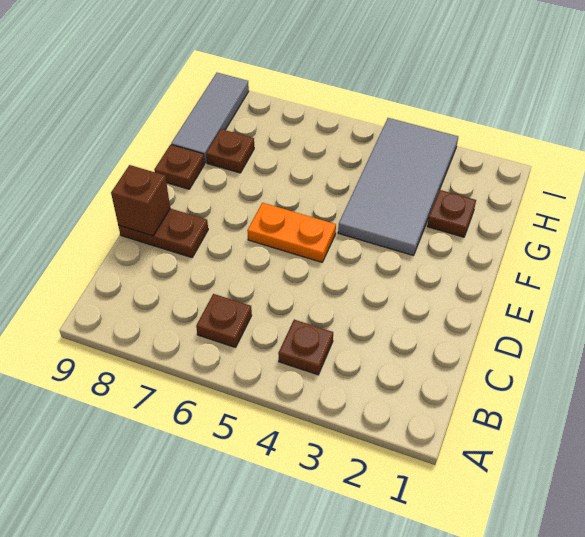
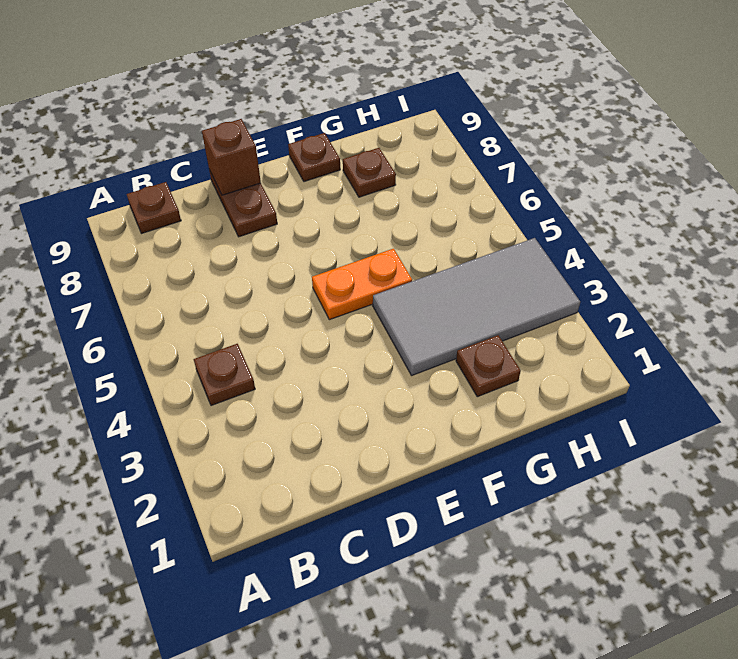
brown 1x1 plate [196,294,252,347] -> brown 1x1 plate moved to [127,182,181,234]
orange 1x2 plate [247,203,336,262] -> orange 1x2 plate turned to [312,249,412,320]
grey 1x3 tile [171,73,249,163] -> none

